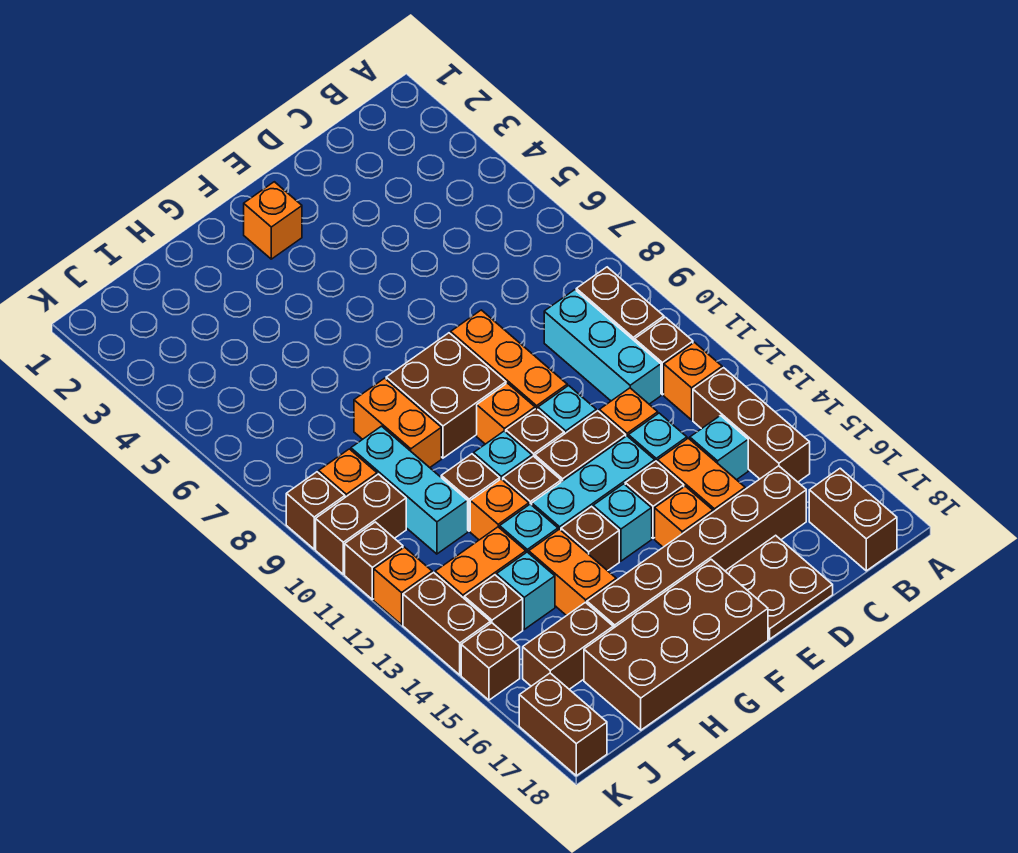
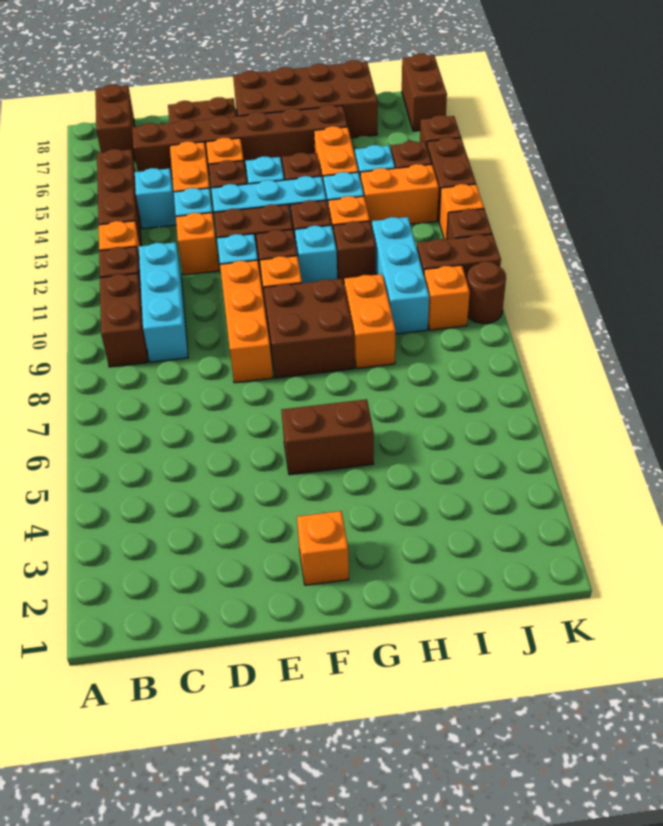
brown 1x2 brick [523,602,613,689] -> brown 1x2 brick moved to [281,399,374,475]
brown 1x1 brick [286,472,345,549] -> brown 1x1 round brick [467,261,506,323]

